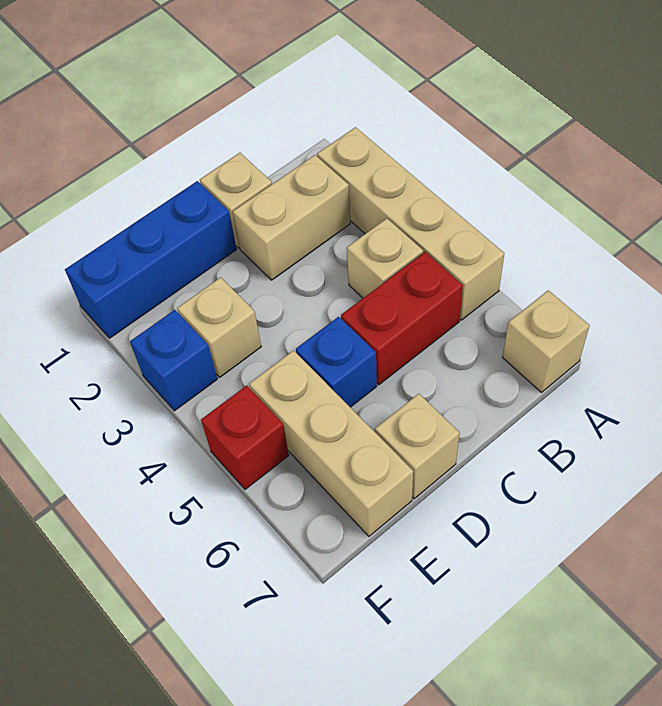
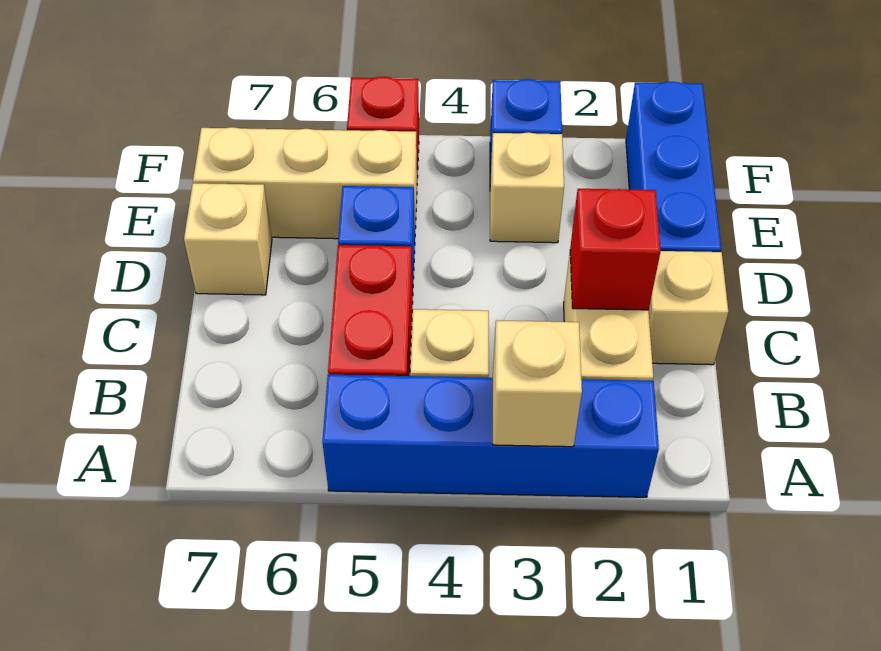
tan 1x4 brick [317,127,504,320] -> blue 1x4 brick [323,375,659,497]
tan 1x1 brick [503,290,590,392] -> tan 1x1 brick moved to [493,320,582,447]
none -> red 1x1 brick [570,189,661,310]

